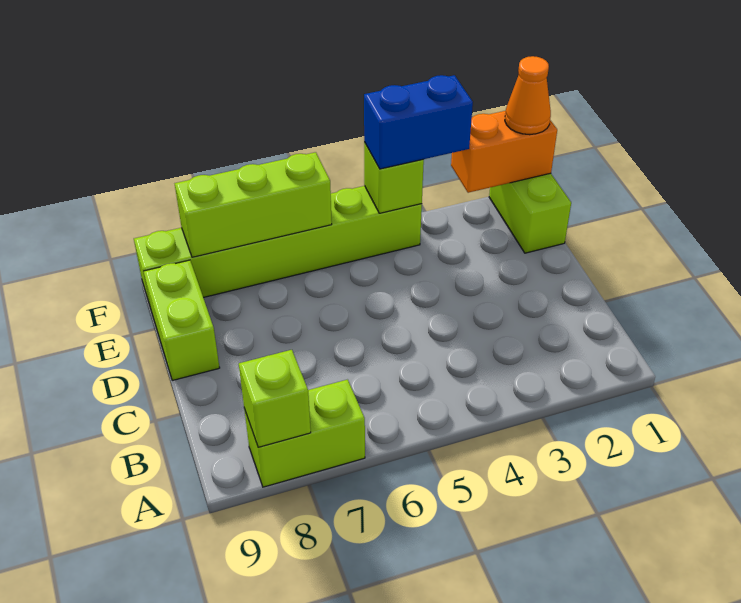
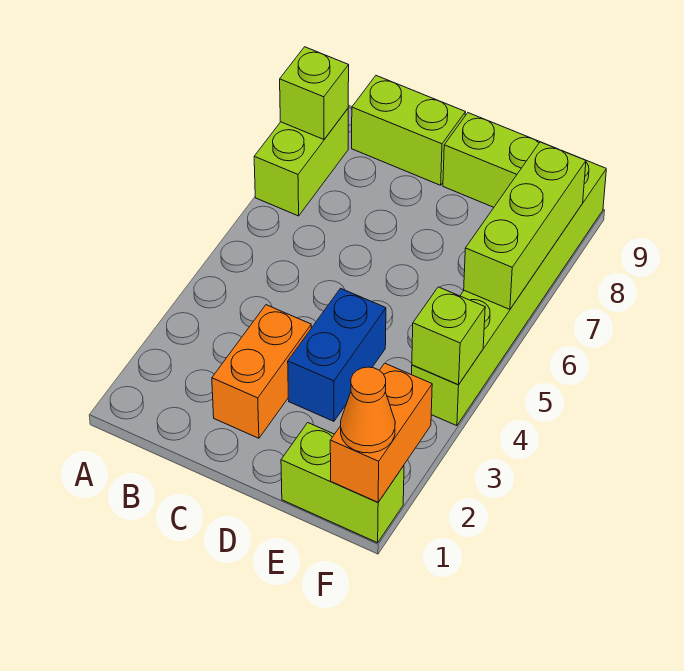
none -> lime 1x2 brick [352,76,466,185]
none -> orange 1x2 brick [212,305,311,438]
blue 1x2 brick [364,75,473,169] -> blue 1x2 brick moved to [288,288,386,421]

